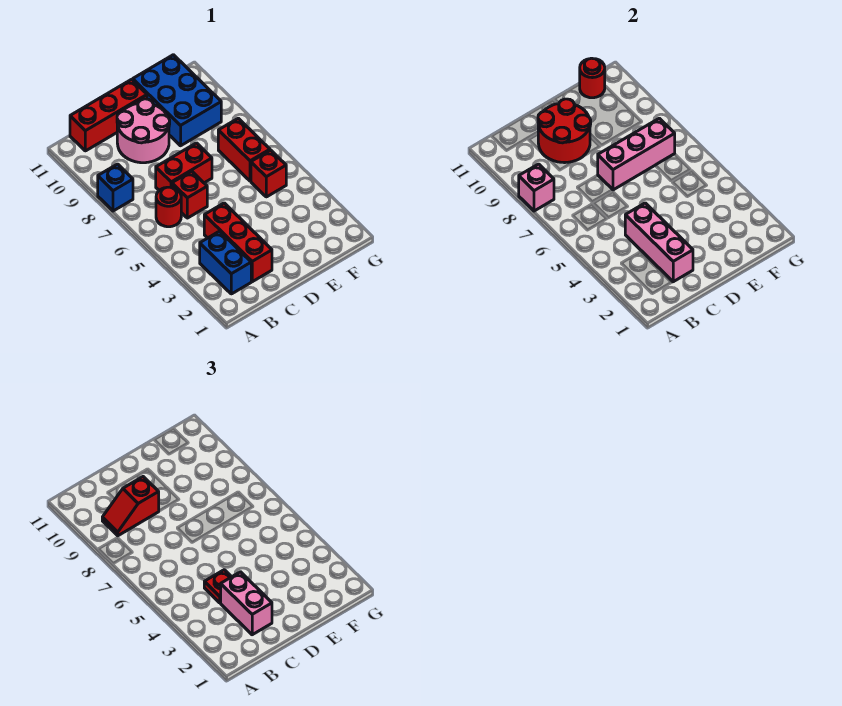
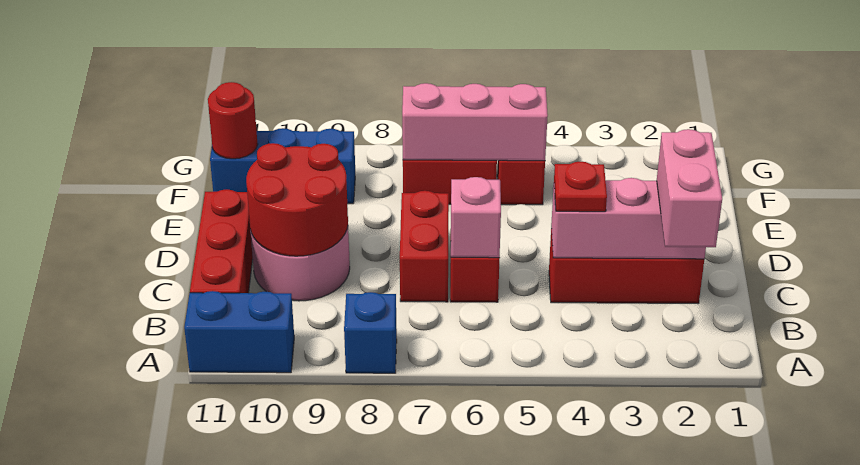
pink 1x1 brick [519,164,554,211] -> pink 1x1 brick moved to [451,177,501,258]
blue 1x2 brick [200,231,251,294] -> blue 1x2 brick moved to [184,291,294,373]
red 1x1 round brick [156,187,181,227] -> none
red 1x2 slope [102,477,159,536] -> none
pink 1x2 brick [221,572,272,635] -> pink 1x2 brick turned to [657,129,722,247]
pink 1x3 brick [598,118,675,190] -> pink 1x3 brick turned to [402,83,548,161]
blue 2x3 brick [133,55,221,146] -> blue 1x3 brick [210,128,355,204]

